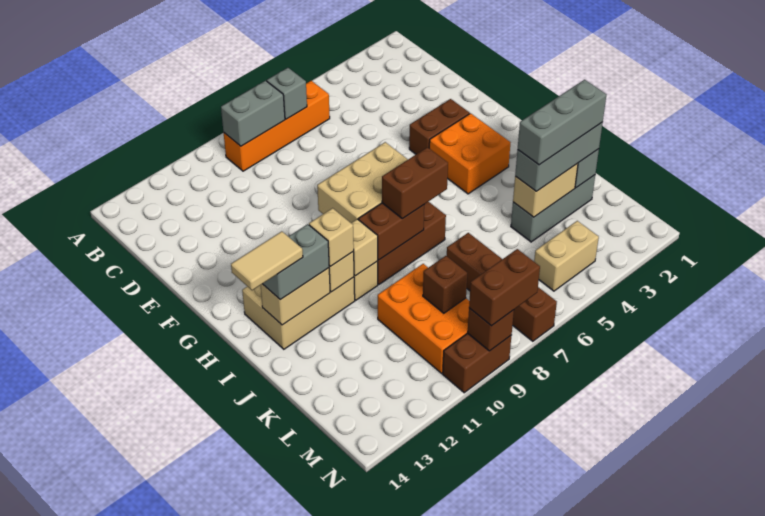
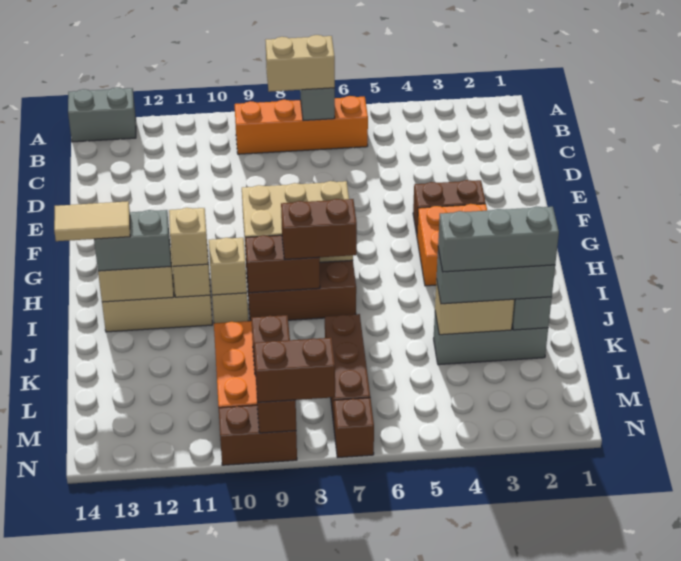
grey 1x2 brick [221,81,285,146] -> grey 1x2 brick moved to [68,87,136,142]
tan 1x2 brick [534,221,599,291] -> tan 1x2 brick moved to [265,35,335,92]

